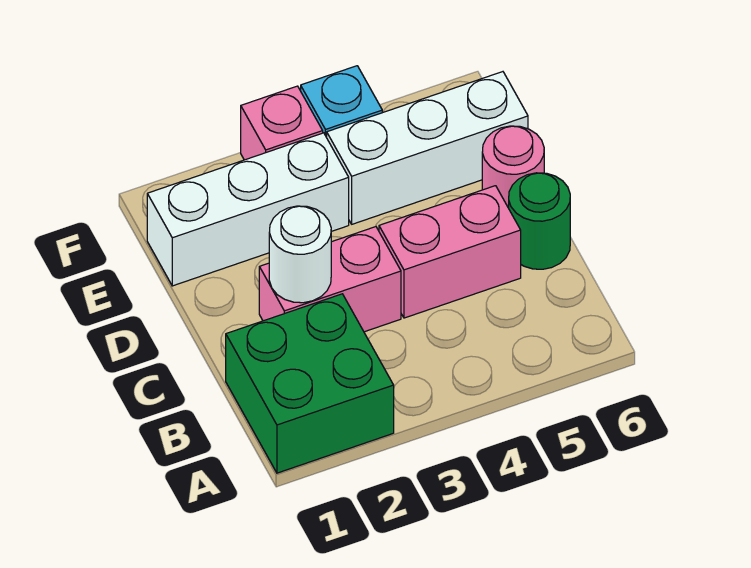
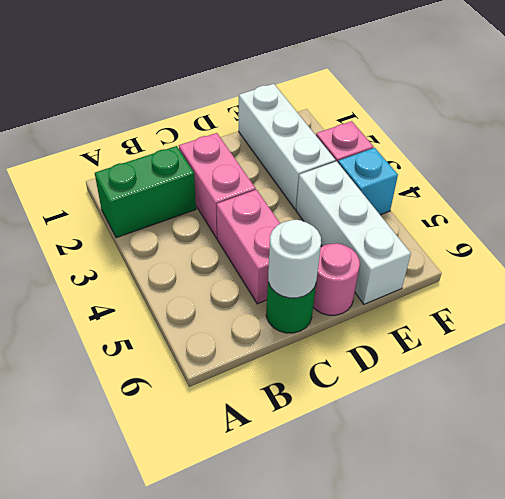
green 2x2 brick [226,294,394,473] -> green 1x2 brick [95,146,196,238]
white 1x1 round brick [269,206,331,303] -> white 1x1 round brick moved to [268,220,321,298]

